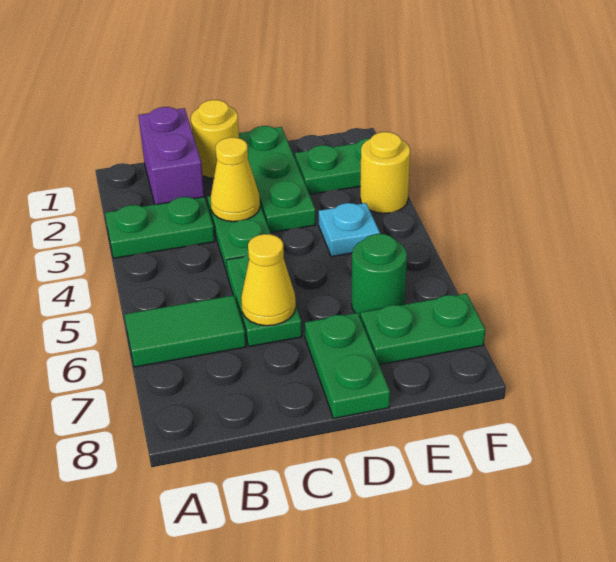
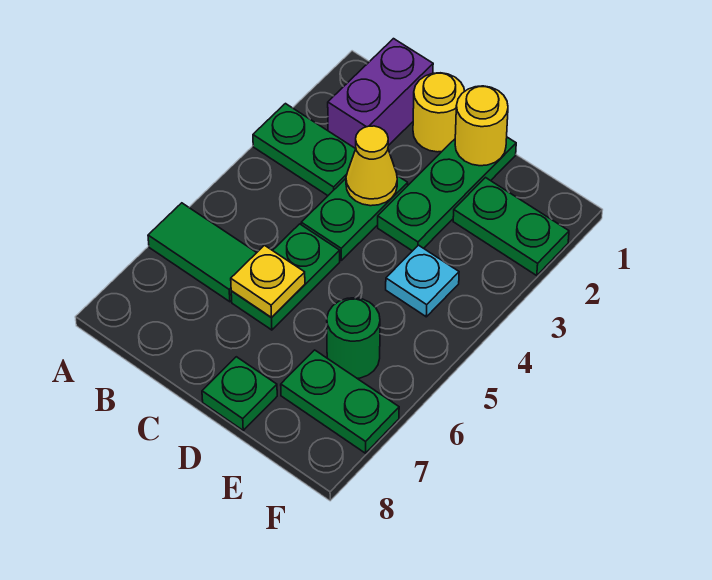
yellow 1x1 cone [241,234,296,326] -> yellow 1x1 plate [231,245,305,317]
green 1x2 plate [305,313,390,418] -> green 1x1 plate [202,357,277,430]
yellow 1x1 round brick [360,132,410,213] -> yellow 1x1 round brick moved to [455,86,508,166]

